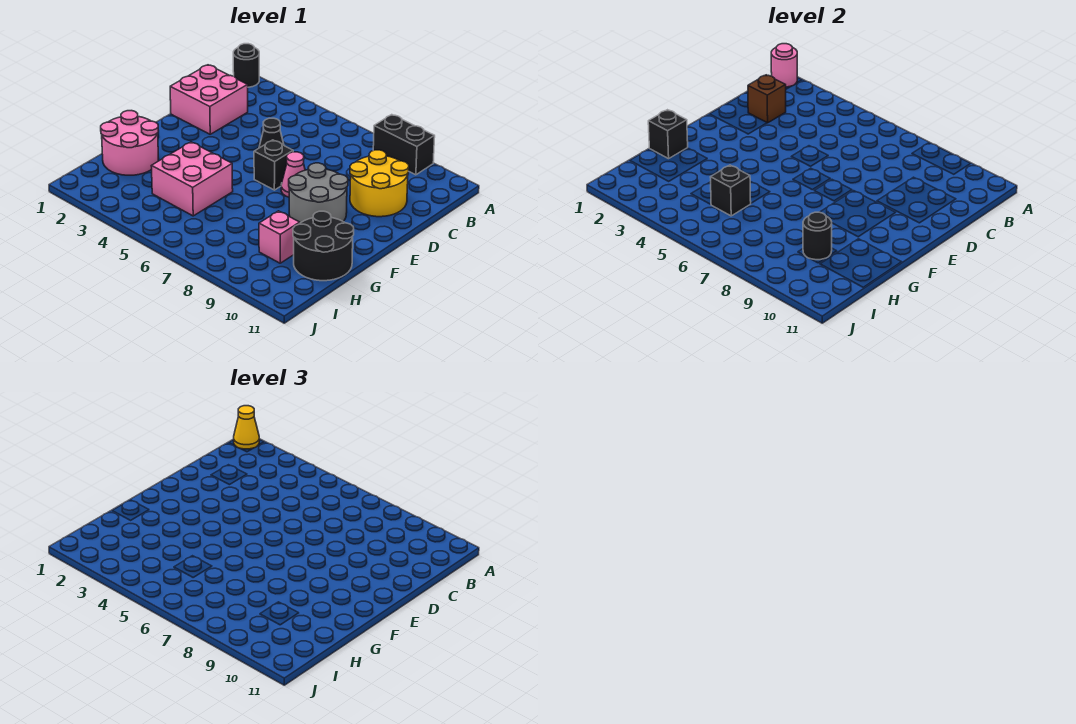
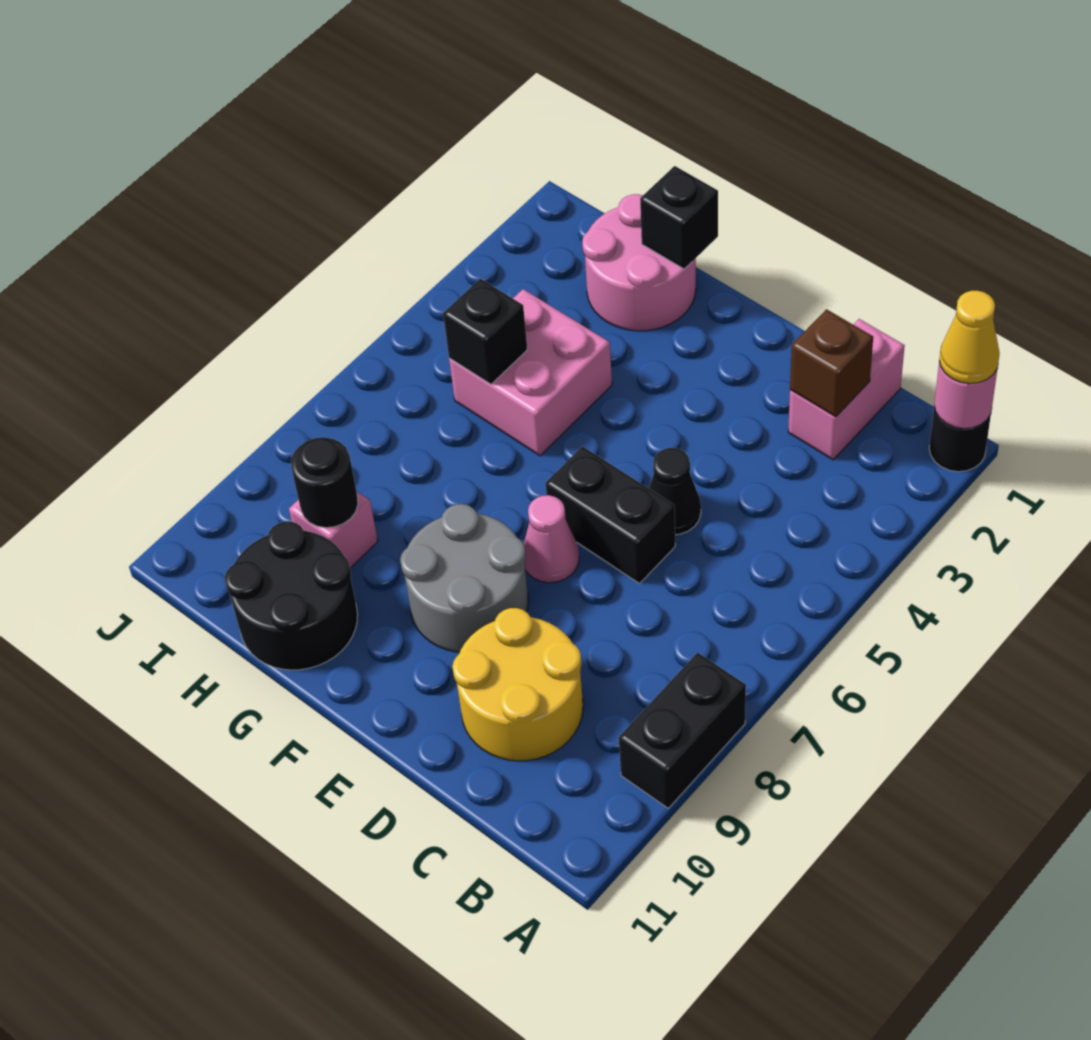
pink 2x2 brick [170,65,248,134] -> pink 1x2 brick [788,319,905,460]
black 1x1 brick [254,140,293,190] -> black 1x2 brick [546,446,675,584]

